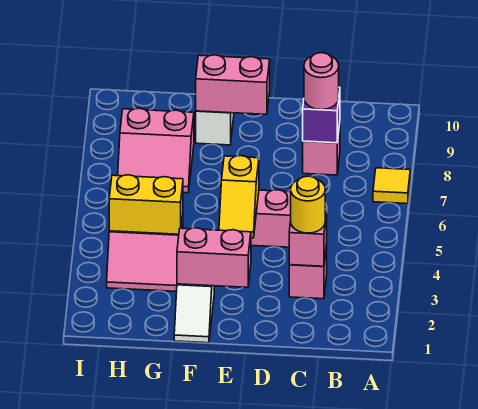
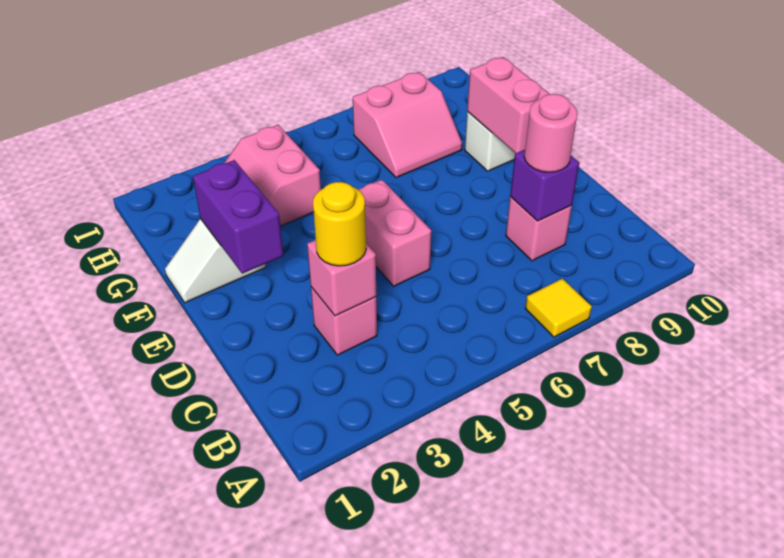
pink 1x2 brick [177,228,251,287] -> purple 1x2 brick [193,160,284,274]
yellow 1x2 slope [219,156,259,238] -> none
yellow 1x2 brick [109,175,183,234] -> none
pink 2x2 slope [118,108,194,193] -> pink 2x2 slope turned to [353,72,462,178]

